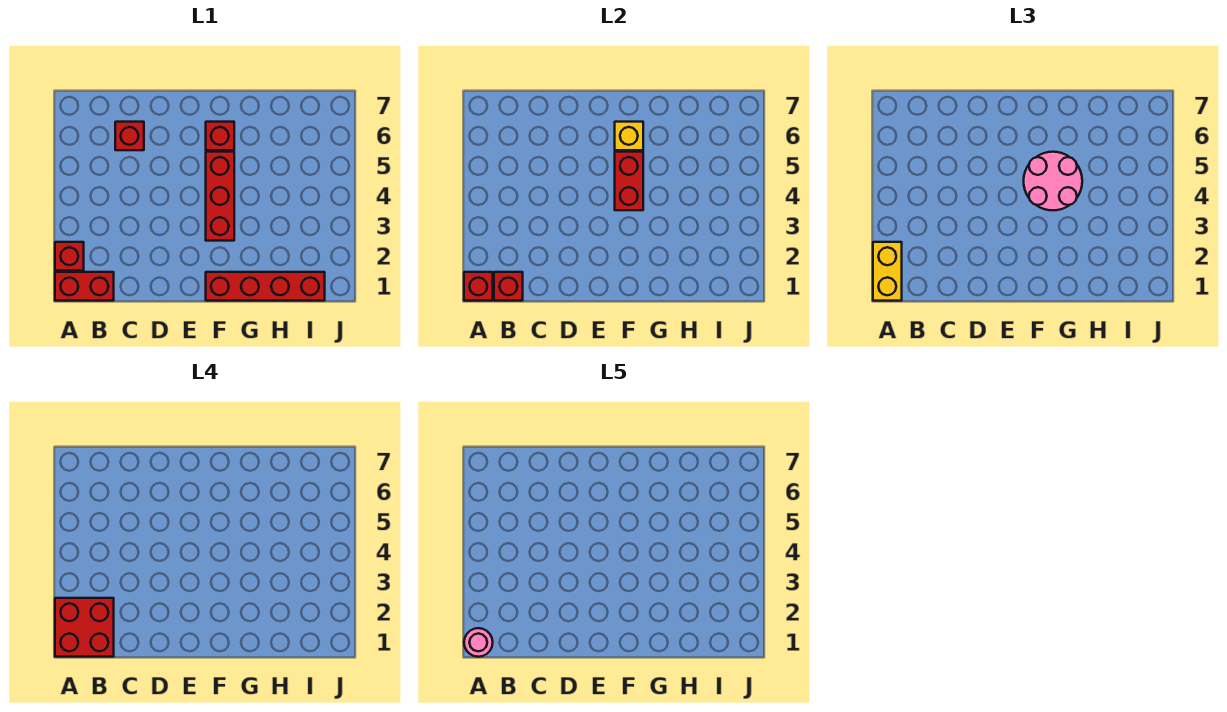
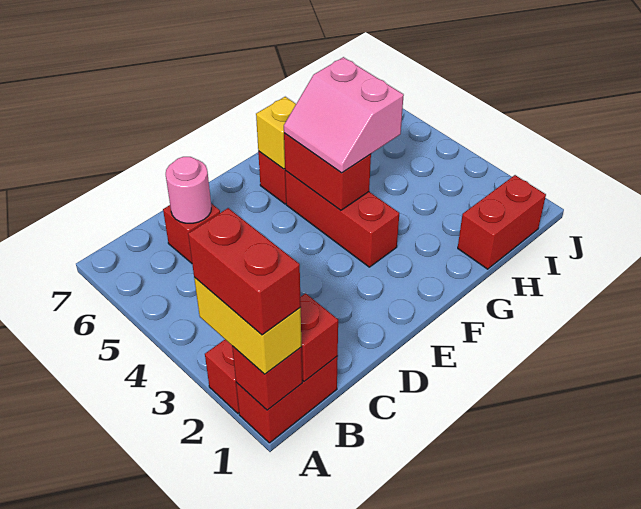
red 2x2 brick [55,598,114,657] -> red 1x2 brick [188,208,301,335]
pink 1x1 round brick [464,628,493,657] -> pink 1x1 round brick moved to [166,157,211,223]
red 1x4 brick [206,272,325,301] -> red 1x2 brick [458,175,546,269]
pink 2x2 round brick [1024,152,1082,210] -> pink 2x2 slope [284,57,404,173]

